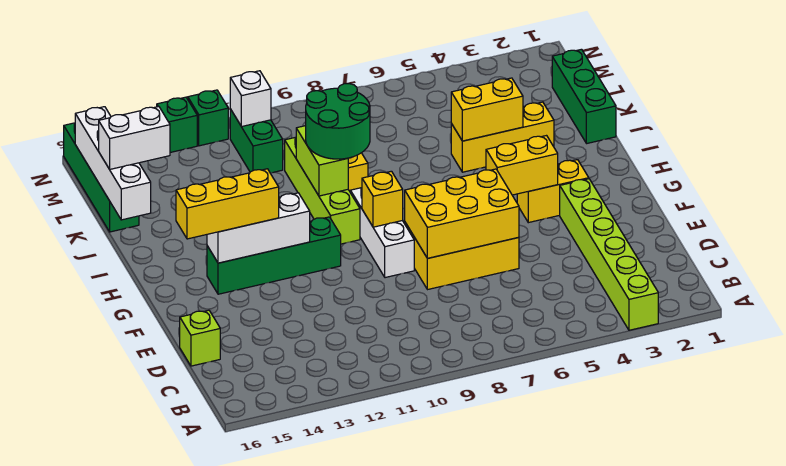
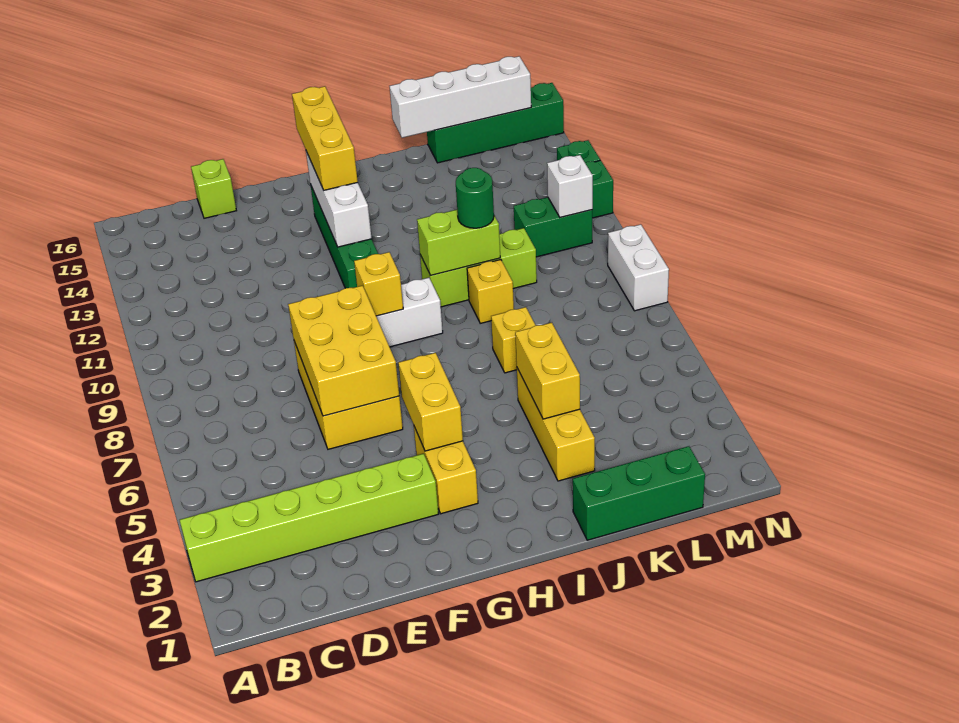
lime 1x4 brick [285,137,360,244] -> lime 1x3 brick [420,228,537,307]
green 2x2 round brick [306,84,370,159] -> green 1x1 round brick [456,168,494,228]
none -> yellow 1x1 brick [491,307,536,373]
white 1x2 brick [99,107,170,169] -> white 1x2 brick moved to [608,224,669,311]

